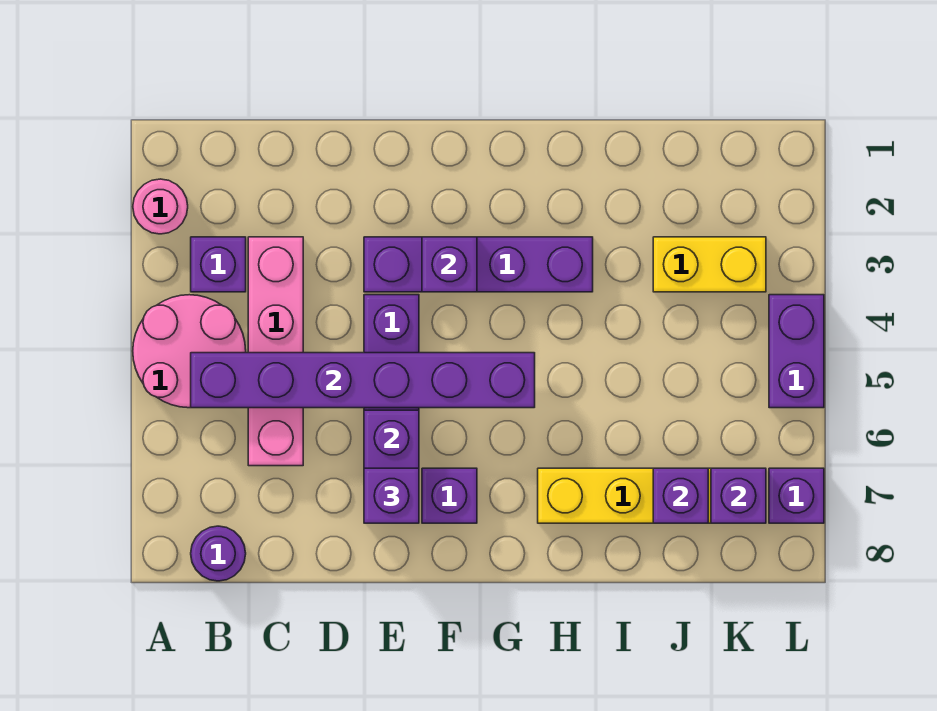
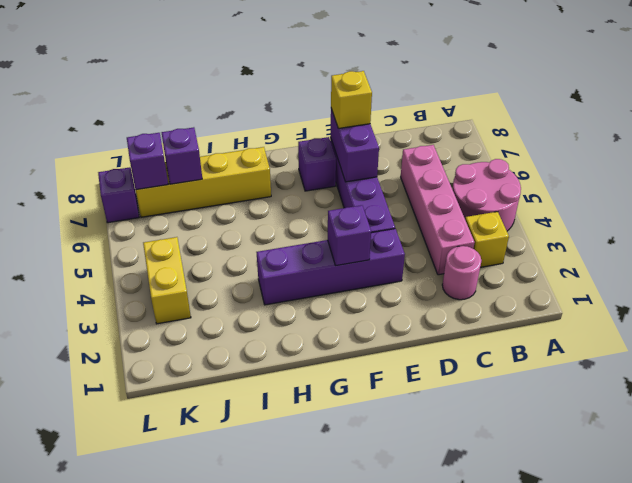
pink 1x1 round brick [133,179,188,234] -> pink 1x1 round brick moved to [442,246,482,300]
purple 1x1 brick [191,237,246,292] -> yellow 1x1 brick [465,212,509,267]
purple 1x6 brick [191,353,535,408] -> none
purple 1x1 round brick [191,526,246,581] -> none
purple 1x1 brick [364,468,419,523] -> yellow 1x1 brick [331,71,372,128]
yellow 1x2 brick [653,237,766,292] -> yellow 1x2 brick turned to [143,237,191,324]
purple 1x2 brick [769,295,824,408] -> none

